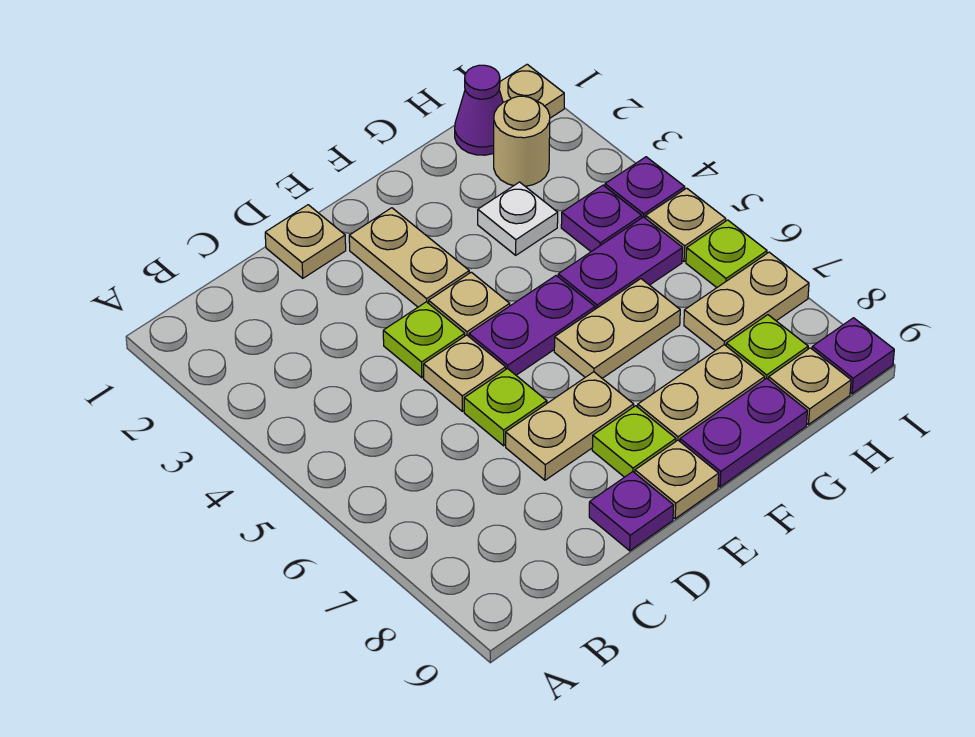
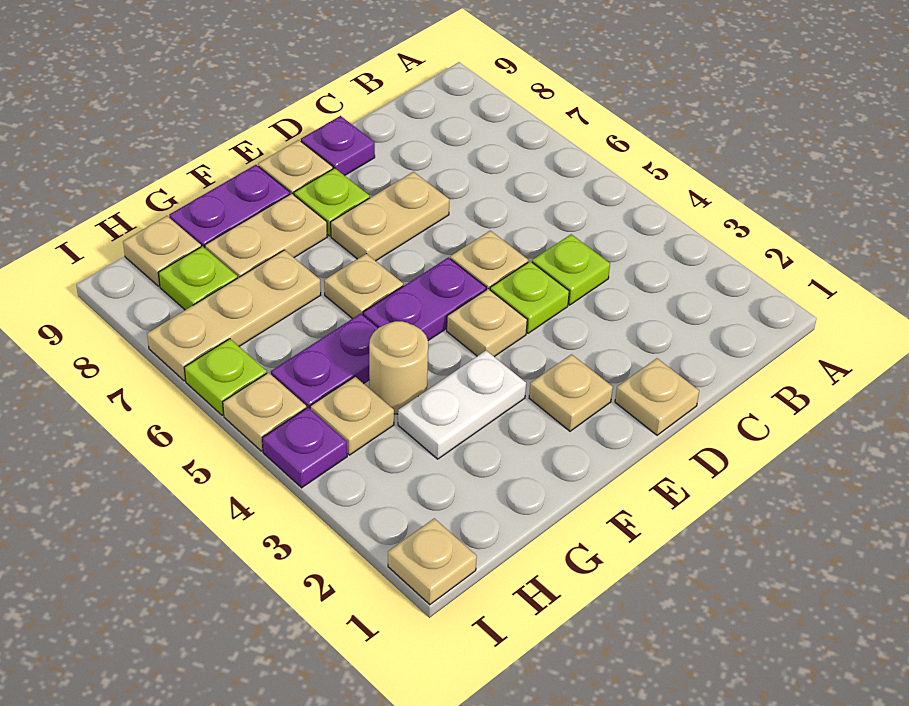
lime 1x1 plate [464,368,547,446] -> lime 1x1 plate moved to [532,234,610,305]
tan 1x2 plate [349,208,469,307] -> tan 1x1 plate [529,354,613,431]
tan 1x2 plate [554,279,680,378] -> tan 1x1 plate [324,254,403,319]
white 1x1 plate [478,182,558,255] -> white 1x2 plate [398,351,526,459]
purple 1x1 cone [455,65,503,155] -> none
tan 1x1 round brick [494,96,550,186] -> tan 1x1 round brick moved to [369,321,428,414]
purple 1x1 plate [561,185,642,252] -> tan 1x1 plate [310,377,394,455]
tan 1x2 plate [684,252,809,351] -> tan 1x3 plate [147,250,321,381]
purple 1x1 plate [812,318,894,394] -> none

